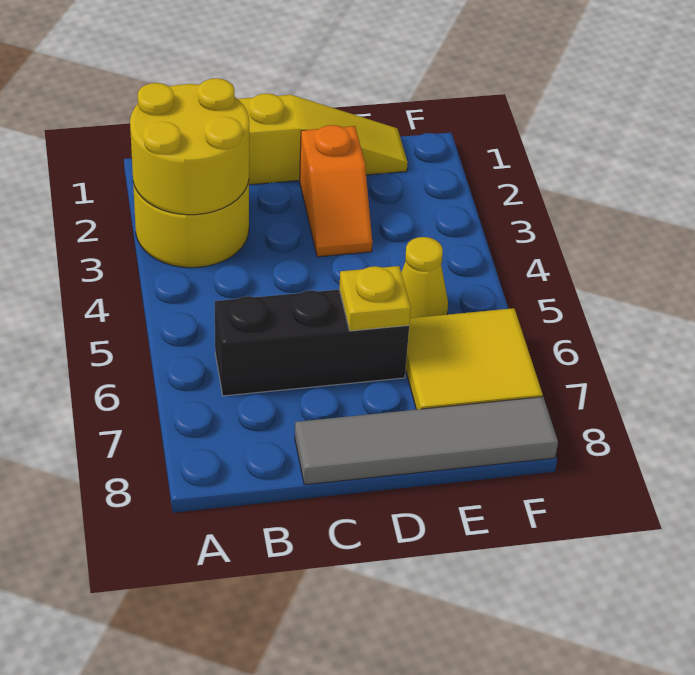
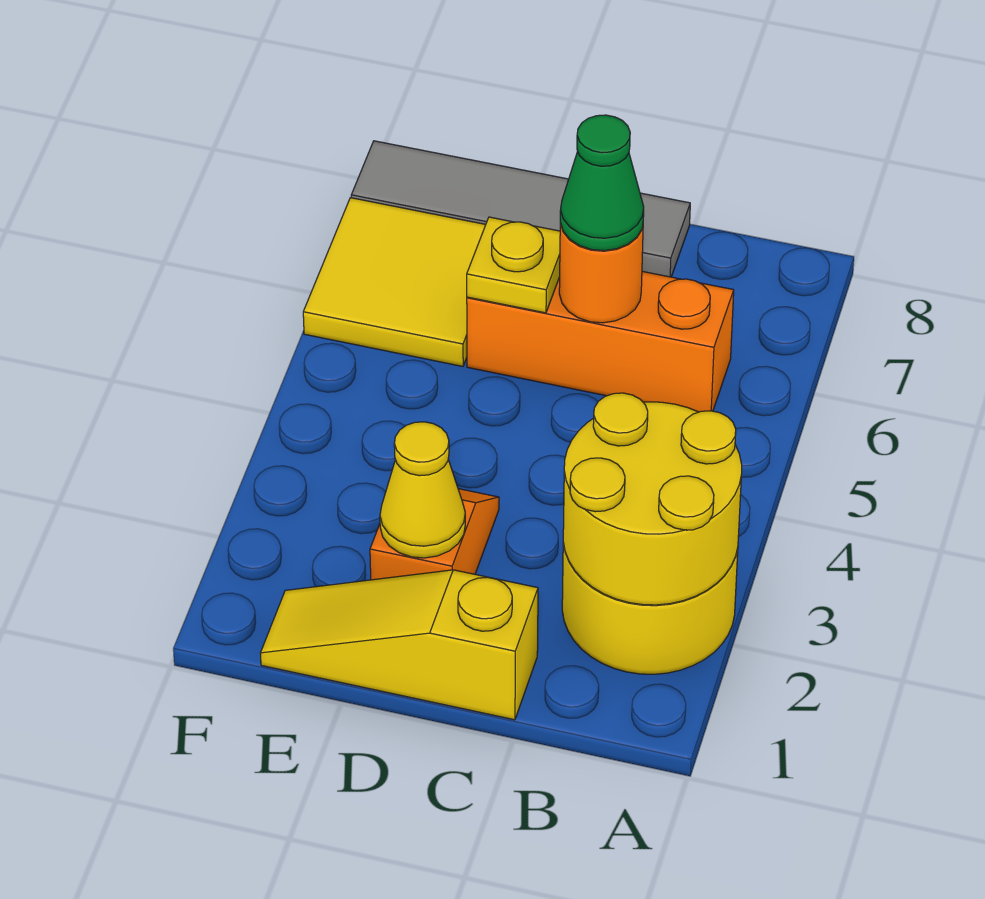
black 1x3 brick [215,290,409,396] -> orange 1x3 brick [467,271,734,412]
none -> orange 1x1 round brick [559,224,643,323]
none -> green 1x1 cone [560,115,644,251]
yellow 1x1 cone [401,237,448,318] -> yellow 1x1 cone moved to [380,422,465,558]

